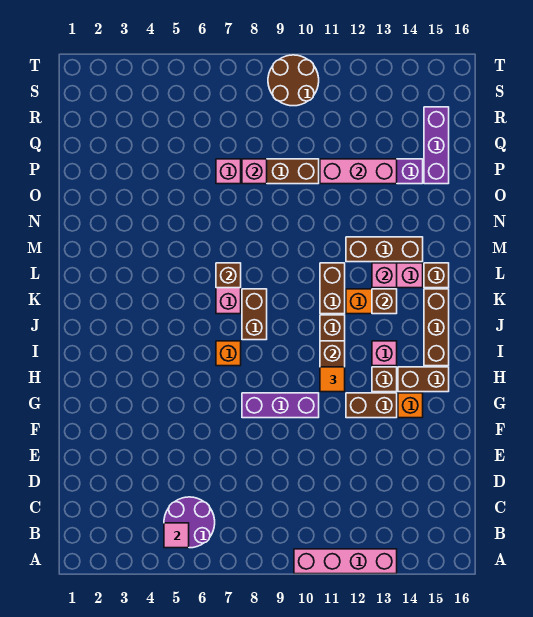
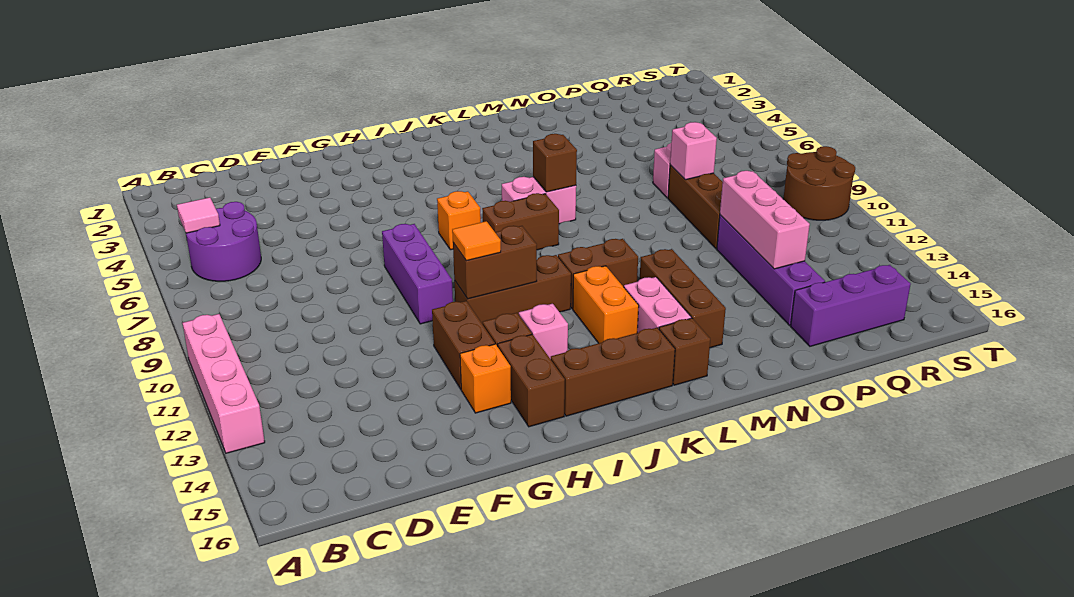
brown 1x1 brick [372,289,397,314] -> none
pink 1x1 brick [372,263,397,288] -> none

